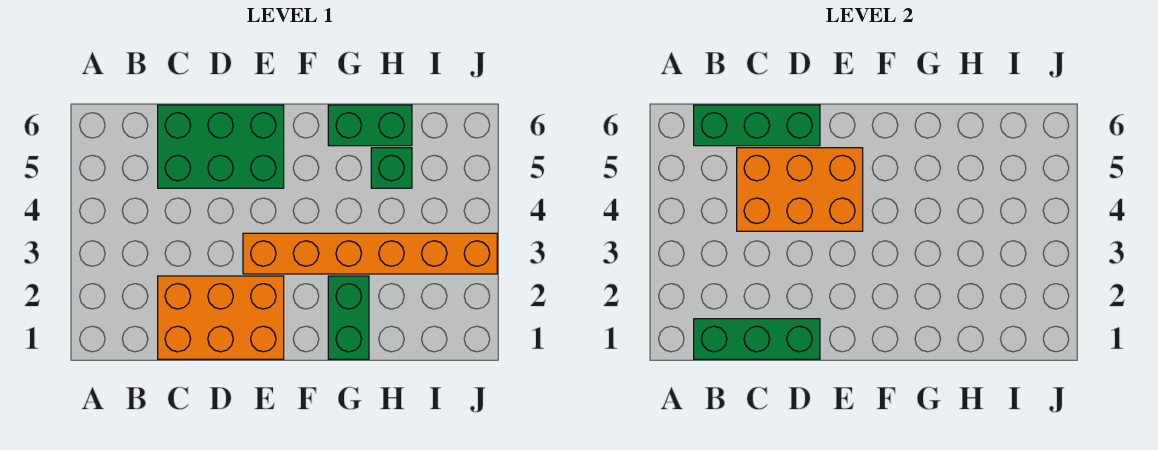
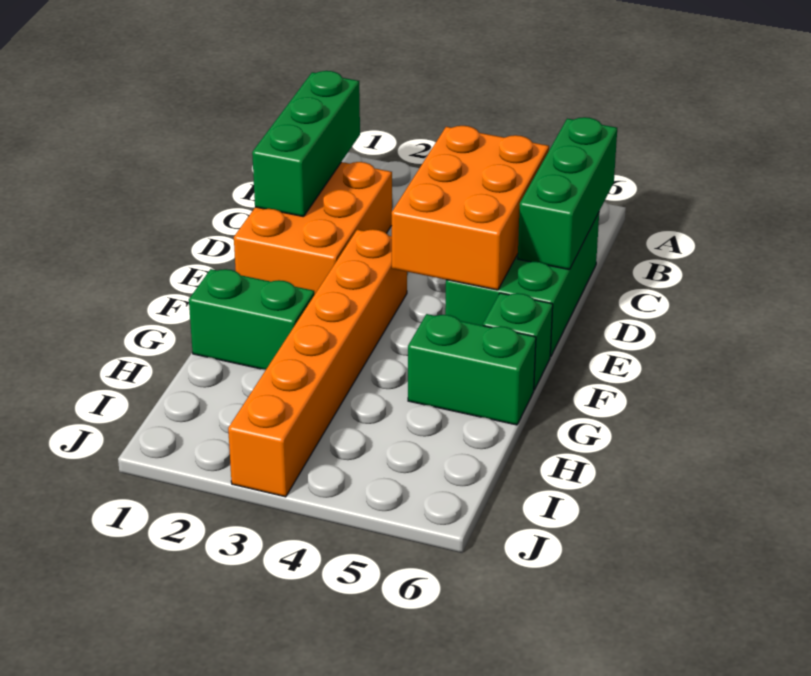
green 1x2 brick [328,105,412,146] -> green 1x2 brick turned to [408,314,536,425]
green 1x1 brick [371,148,412,188] -> green 1x1 brick moved to [483,293,553,390]

